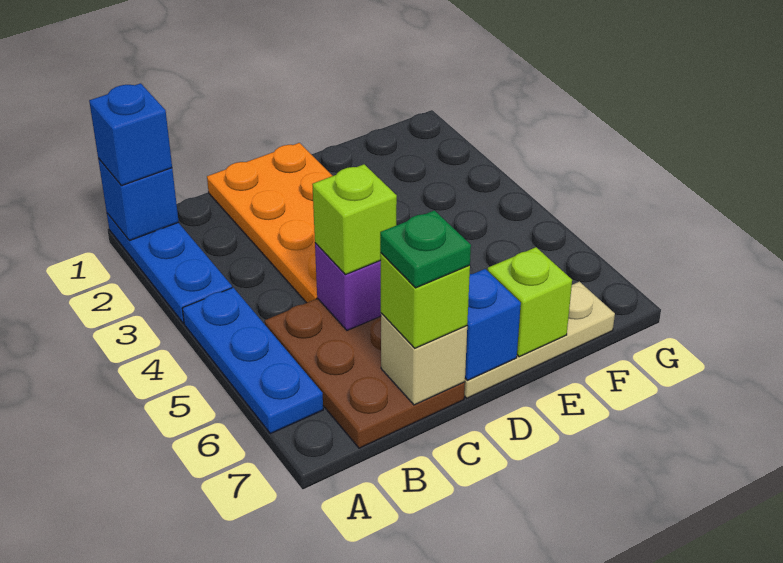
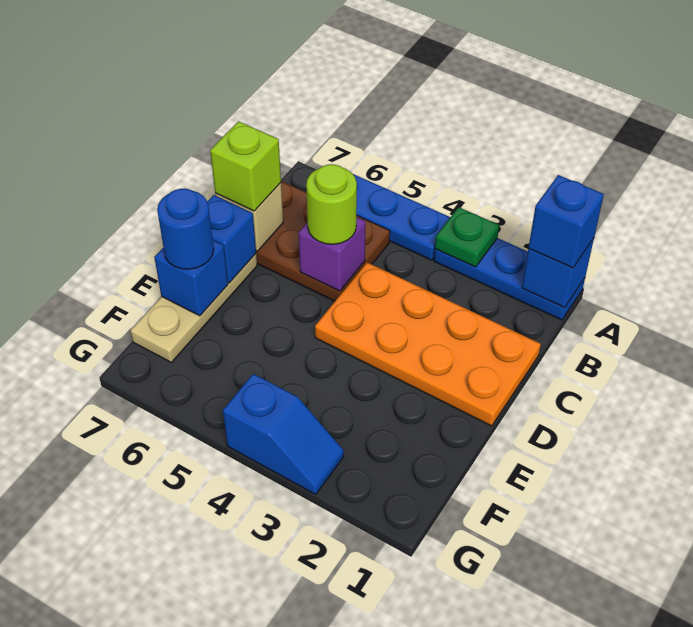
lime 1x1 brick [312,164,397,275] -> lime 1x1 round brick [306,164,357,244]
green 1x1 plate [380,210,471,288] -> green 1x1 plate moved to [435,207,499,267]
lime 1x1 brick [488,247,572,357] -> blue 1x1 brick [154,240,228,316]
none -> blue 1x1 round brick [157,189,214,269]
none -> blue 1x2 slope [223,374,344,494]

